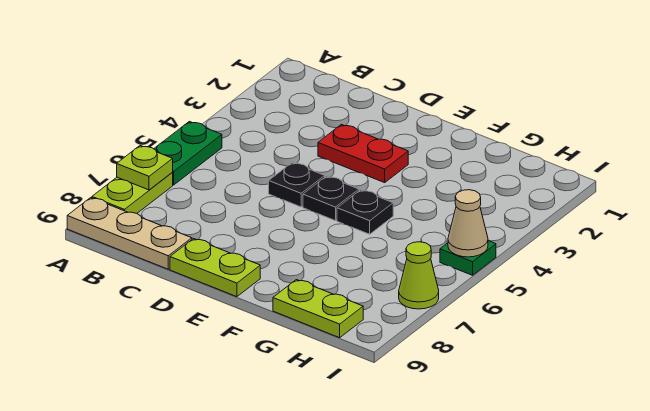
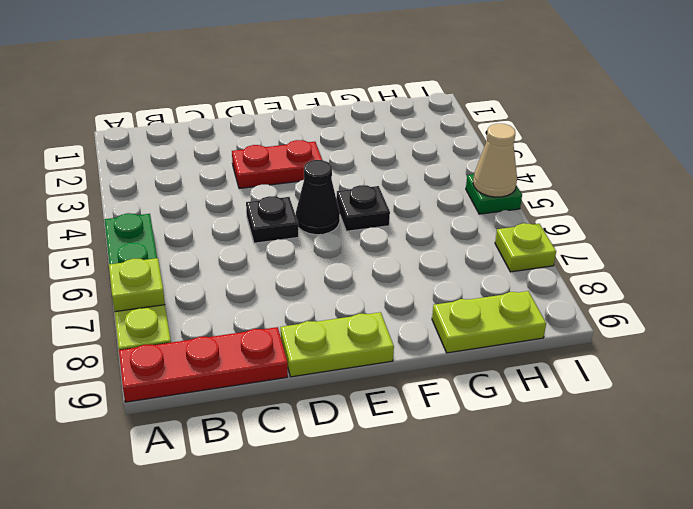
tan 1x3 plate [67,198,192,269] -> red 1x3 plate [119,327,288,402]
black 1x1 plate [303,176,359,221] -> black 1x1 cone [296,160,340,235]
lime 1x1 cone [399,242,439,309] -> lime 1x1 plate [495,223,556,272]

